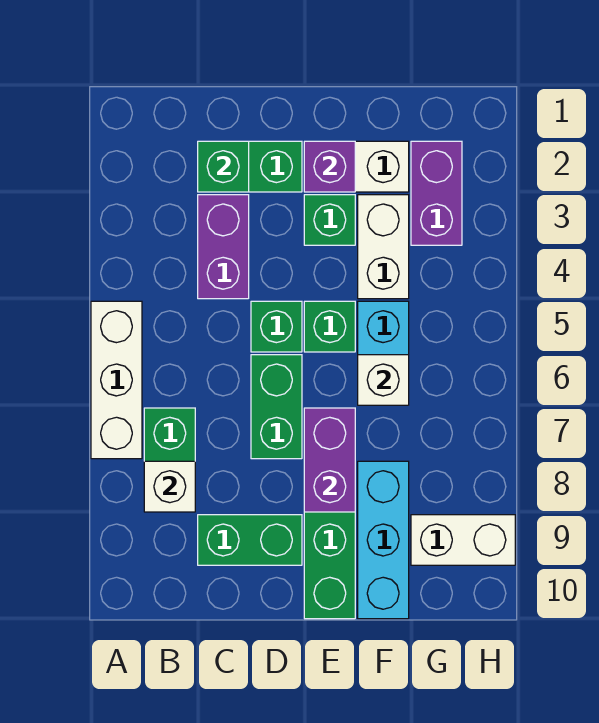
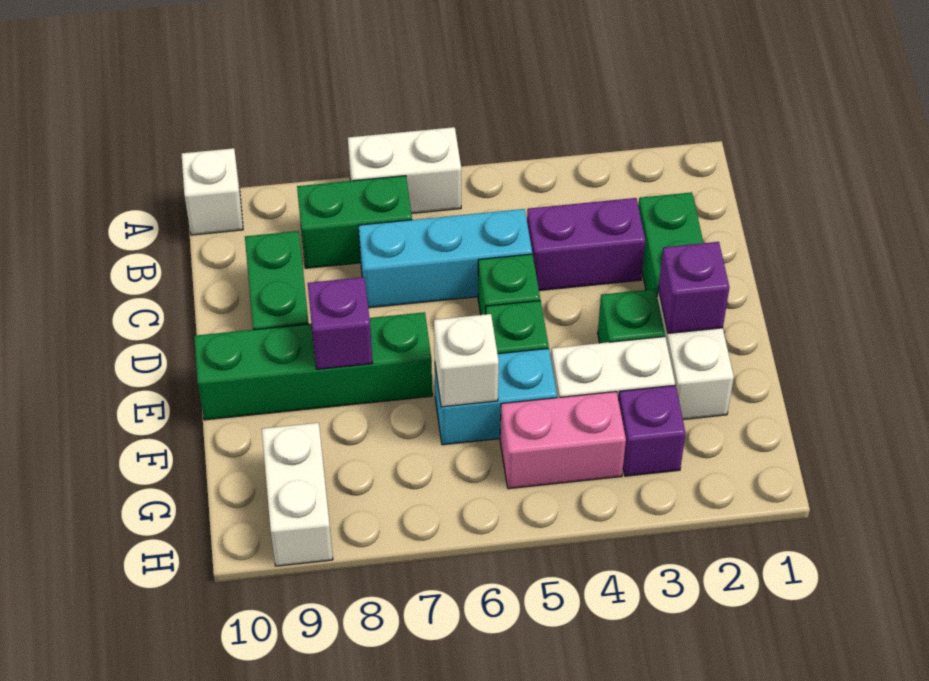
white 1x3 brick [91,301,142,459] -> white 1x2 brick [348,127,461,213]
white 1x1 brick [144,461,195,512] -> white 1x1 brick moved to [182,148,243,235]
green 1x1 brick [198,141,249,192] -> none
green 1x2 brick [251,355,302,459] -> none
purple 1x2 brick [304,408,355,512] -> purple 1x1 brick [308,277,372,369]
cyan 1x3 brick [358,461,409,619] -> cyan 1x3 brick moved to [358,209,532,308]
purple 1x2 brick [411,141,462,245] -> purple 1x1 brick [619,386,686,476]
none -> pink 1x2 brick [500,392,626,489]

